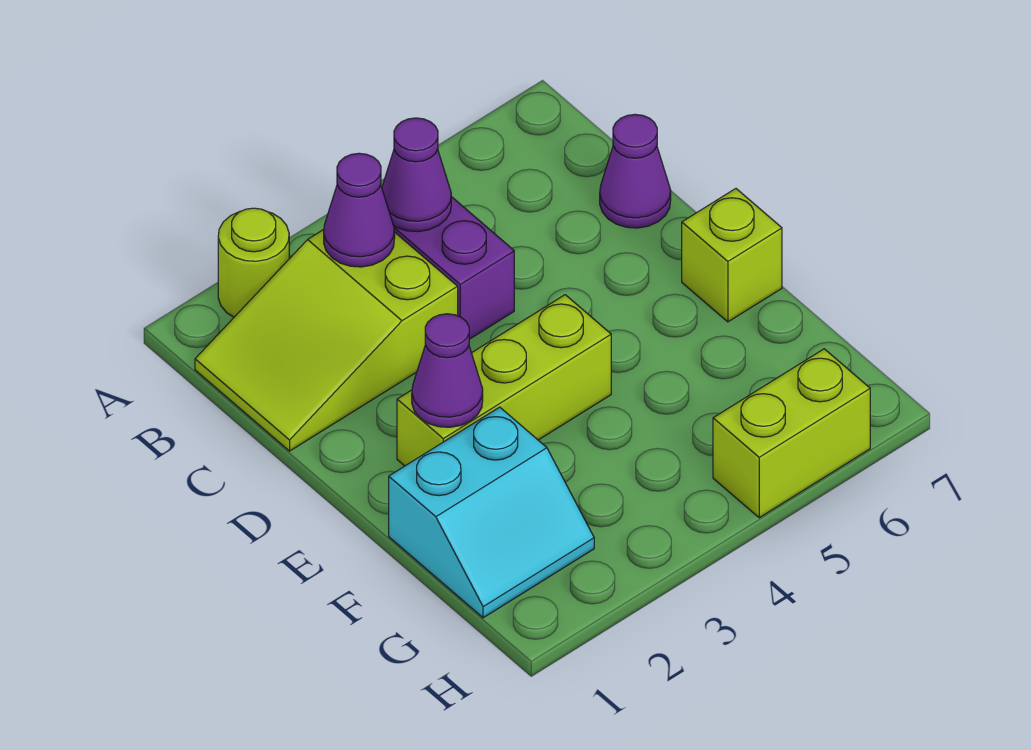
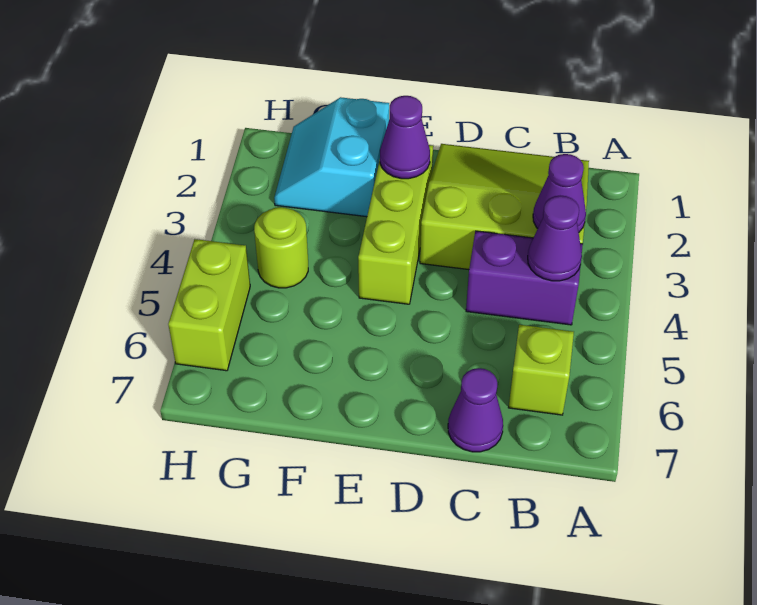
lime 1x1 round brick [218,208,289,317] -> lime 1x1 round brick moved to [254,207,308,288]
lime 2x3 slope [195,230,458,451] -> lime 3x3 slope [420,144,589,270]
lime 1x1 brick [682,189,782,322] -> lime 1x1 brick moved to [508,325,574,415]

